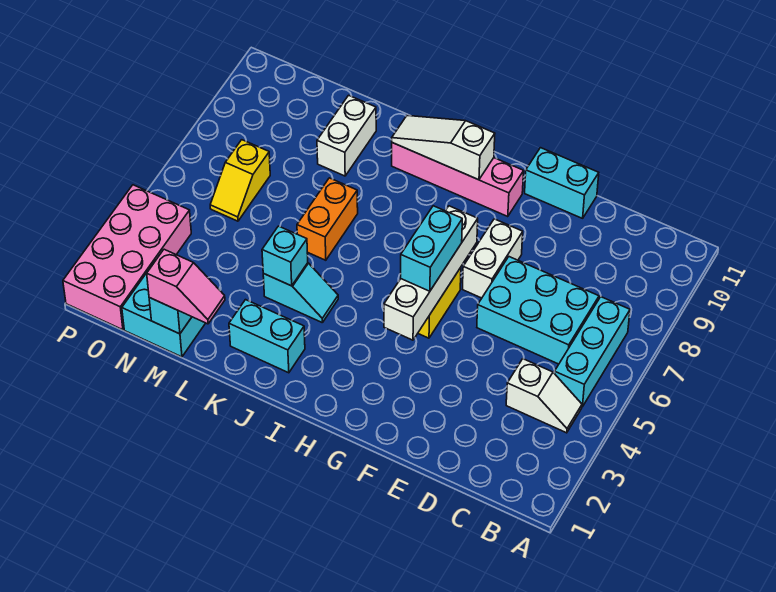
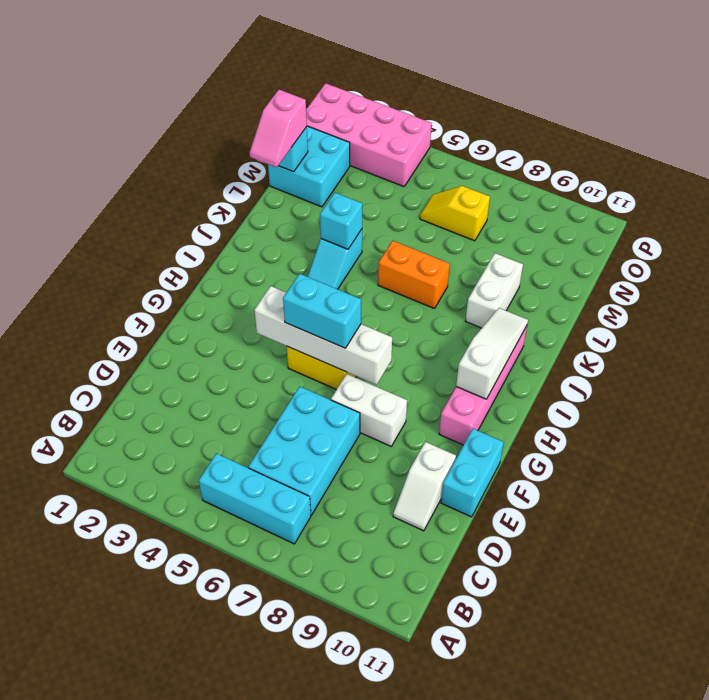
white 1x2 slope [506,359,582,433] -> white 1x2 slope moved to [393,442,456,531]
cyan 1x2 brick [229,300,305,373] -> none
white 1x2 brick [317,95,376,176] -> white 1x2 brick turned to [466,253,523,328]

